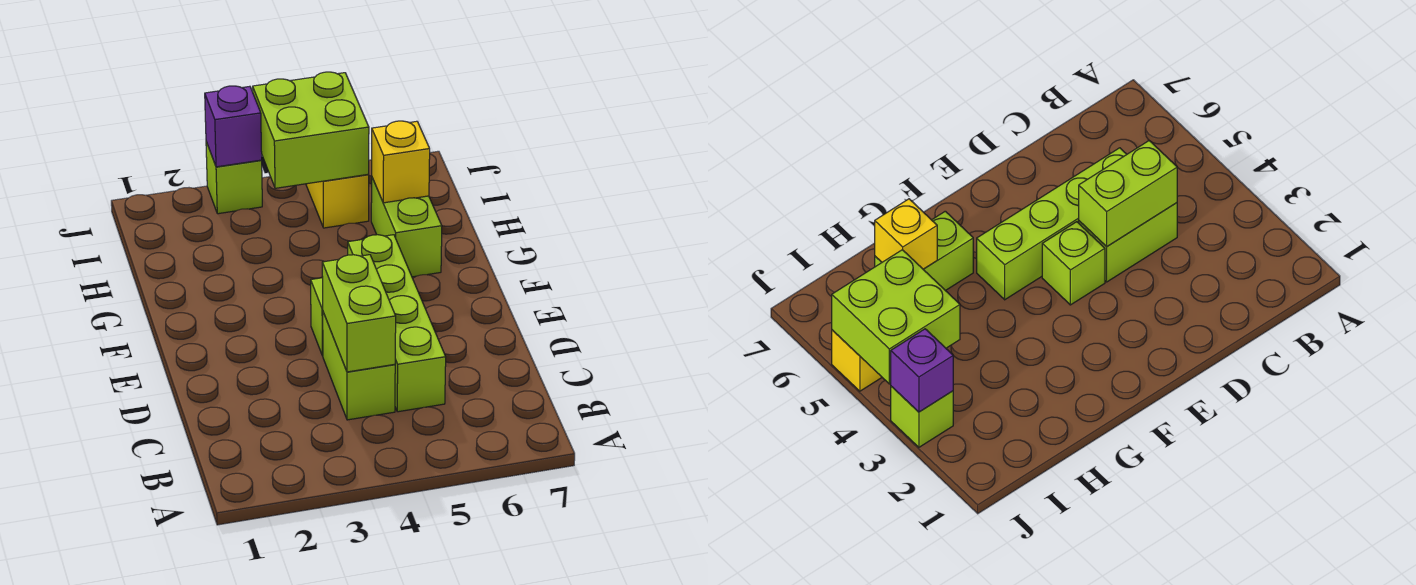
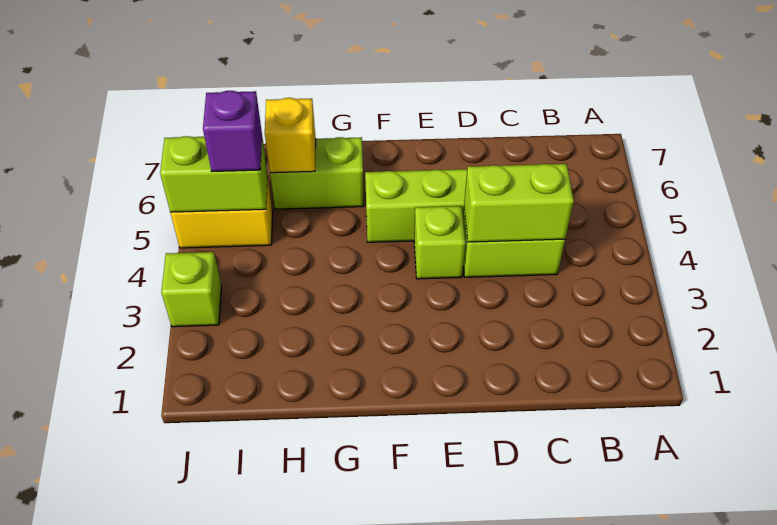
lime 2x2 brick [253,72,369,188] -> lime 1x2 brick [160,136,268,212]
purple 1x1 brick [205,86,262,167] -> purple 1x1 brick moved to [203,91,262,171]

